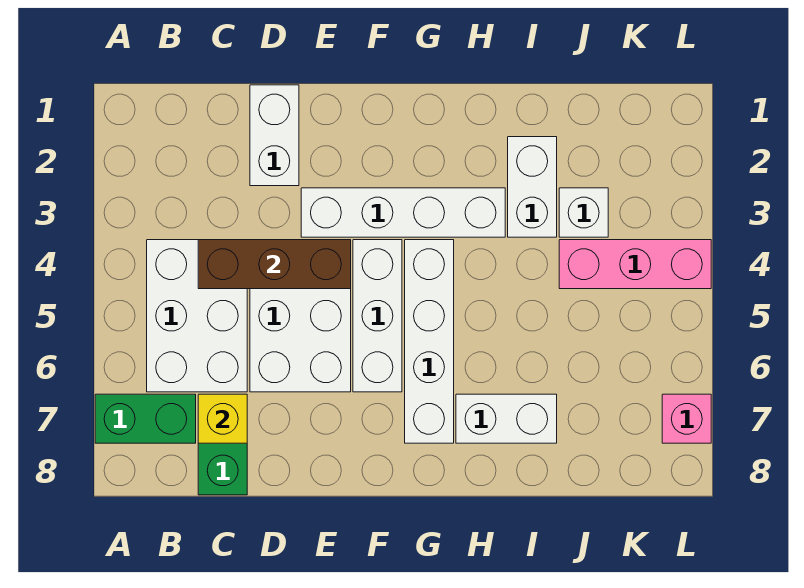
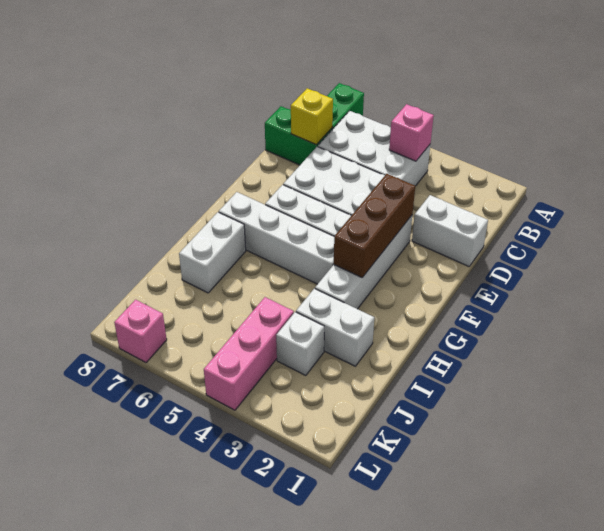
none -> pink 1x1 brick [389,104,434,161]
brown 1x3 brick [198,240,351,289] -> brown 1x3 brick moved to [334,174,415,278]

